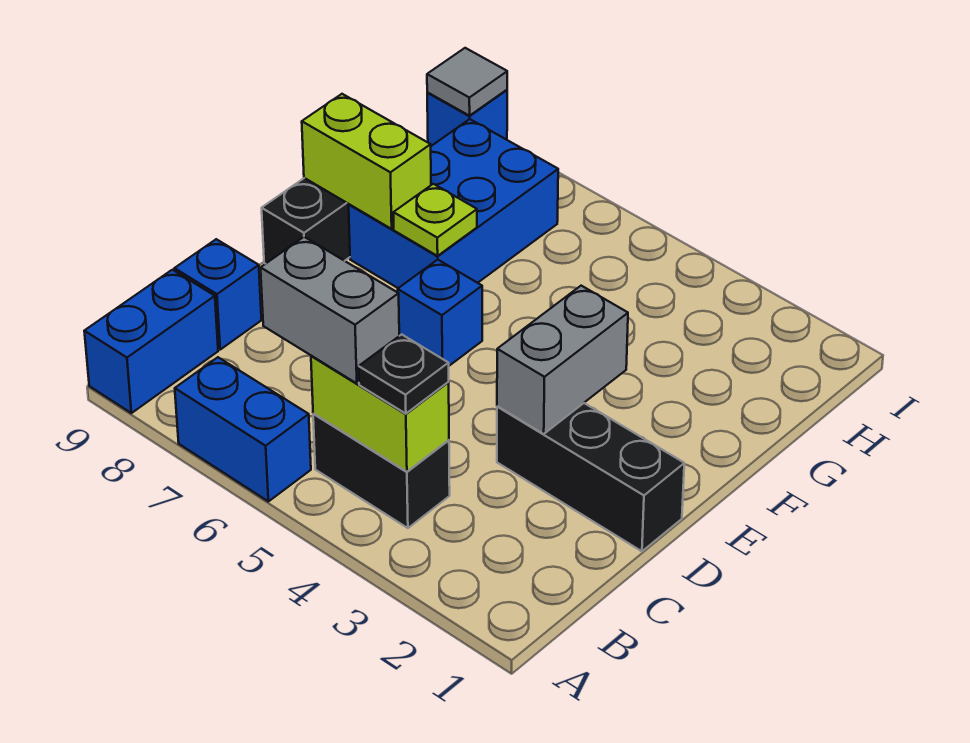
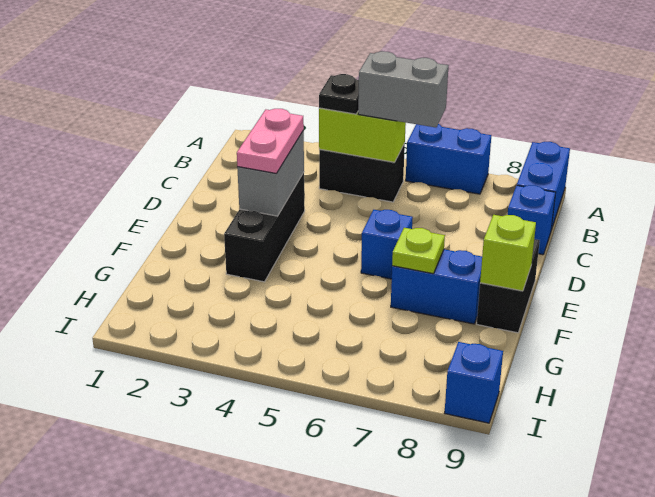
black 1x3 brick [497,403,684,551] -> black 1x3 brick turned to [224,173,305,282]
none -> pink 1x2 plate [237,109,304,174]
blue 2x3 brick [349,119,558,288] -> blue 1x2 brick [391,249,482,324]
lime 1x2 brick [302,94,431,229] -> lime 1x1 brick [480,215,536,291]
grey 1x1 tile [427,48,507,116] -> none

